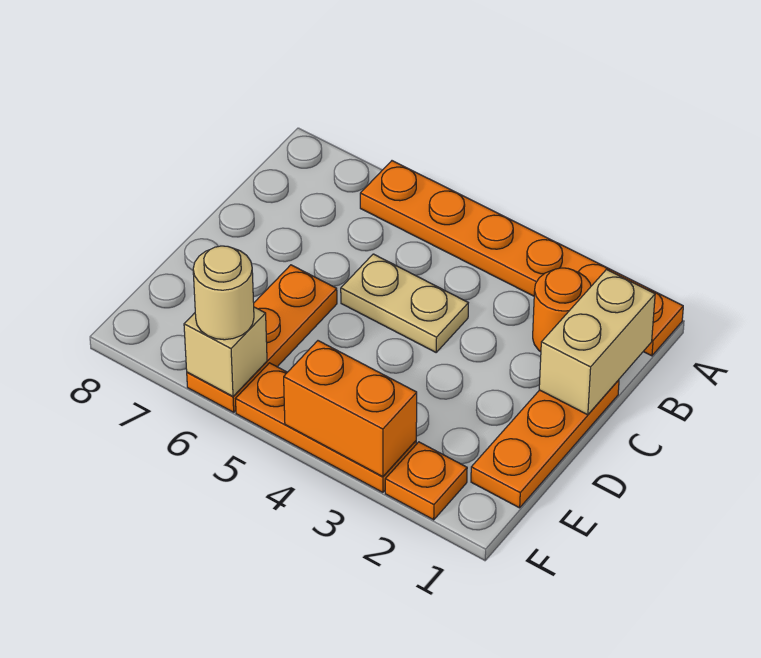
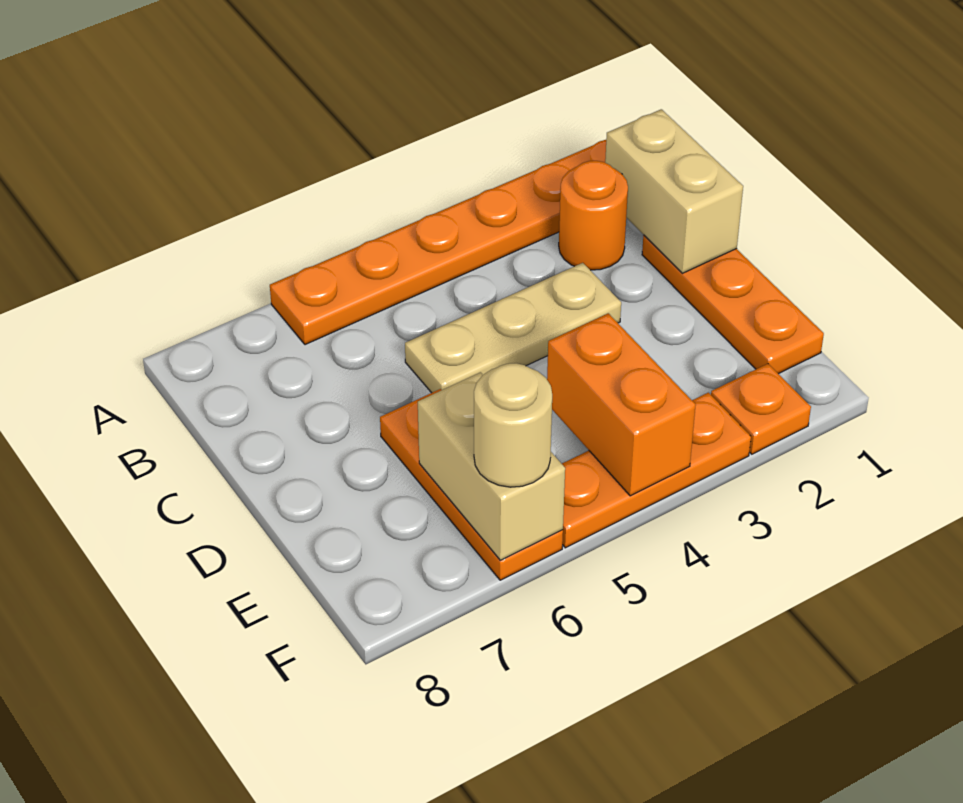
tan 1x2 plate [341,254,468,352] -> tan 1x3 plate [405,263,621,393]
orange 1x2 brick [284,341,417,477] -> orange 1x2 brick turned to [547,313,696,496]
tan 1x1 brick [184,307,267,396] -> tan 1x2 brick [418,372,565,560]

